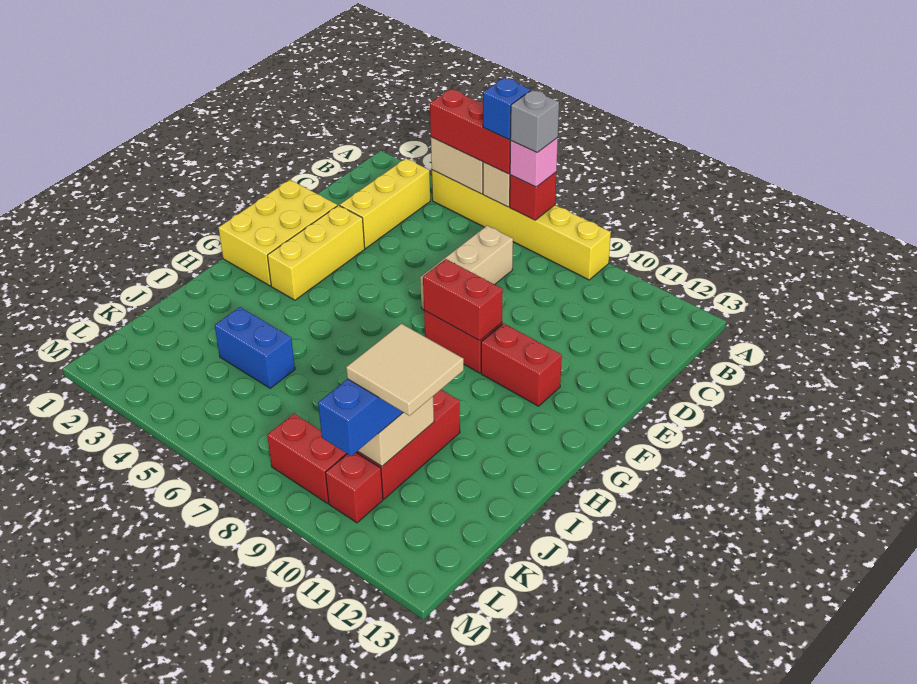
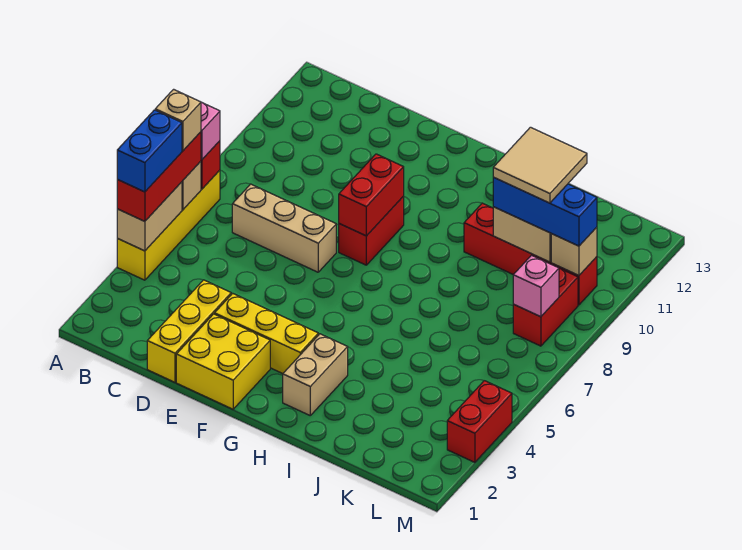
yellow 1x6 brick [432,170,611,280] -> yellow 1x4 brick [117,170,220,280]
blue 1x1 brick [483,78,531,139] -> tan 1x1 brick [155,89,201,151]
grey 1x1 brick [510,90,559,152] -> none
yellow 1x3 brick [340,158,430,248] -> yellow 1x3 brick turned to [147,280,231,382]
yellow 2x3 brick [219,180,337,286] -> yellow 2x2 brick [176,314,270,409]
red 1x2 brick [481,323,562,406] -> red 1x2 brick moved to [447,381,512,462]
none -> tan 1x2 brick [283,334,348,415]
blue 1x2 brick [215,307,295,388] -> blue 1x2 brick moved to [117,110,182,192]
none -> pink 1x1 brick [513,255,559,317]
none -> tan 1x1 brick [551,227,597,276]

